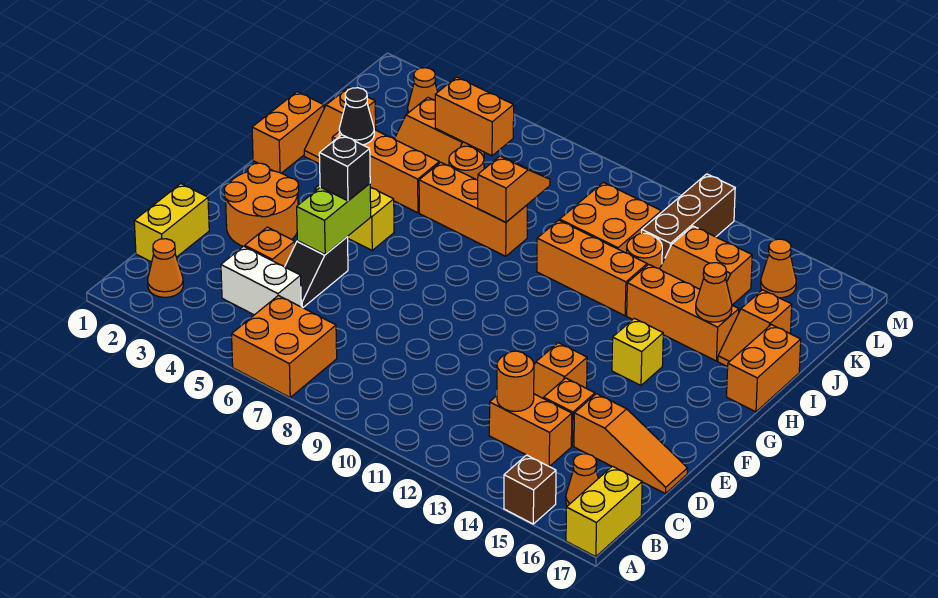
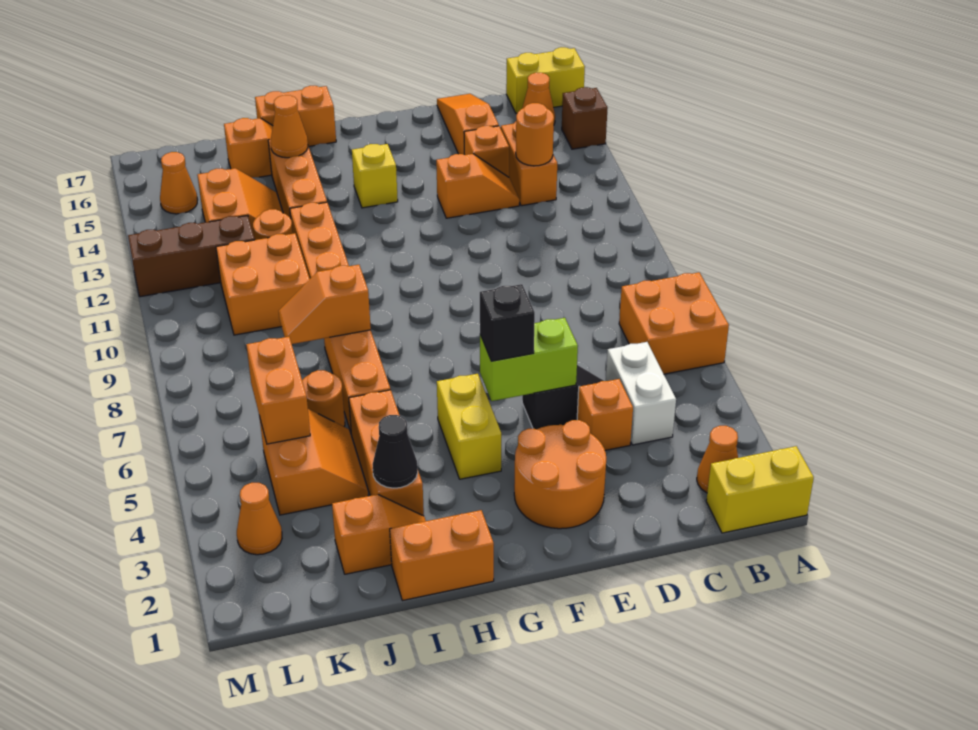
yellow 1x2 brick [134,184,209,262] -> yellow 1x2 brick moved to [706,446,814,533]

